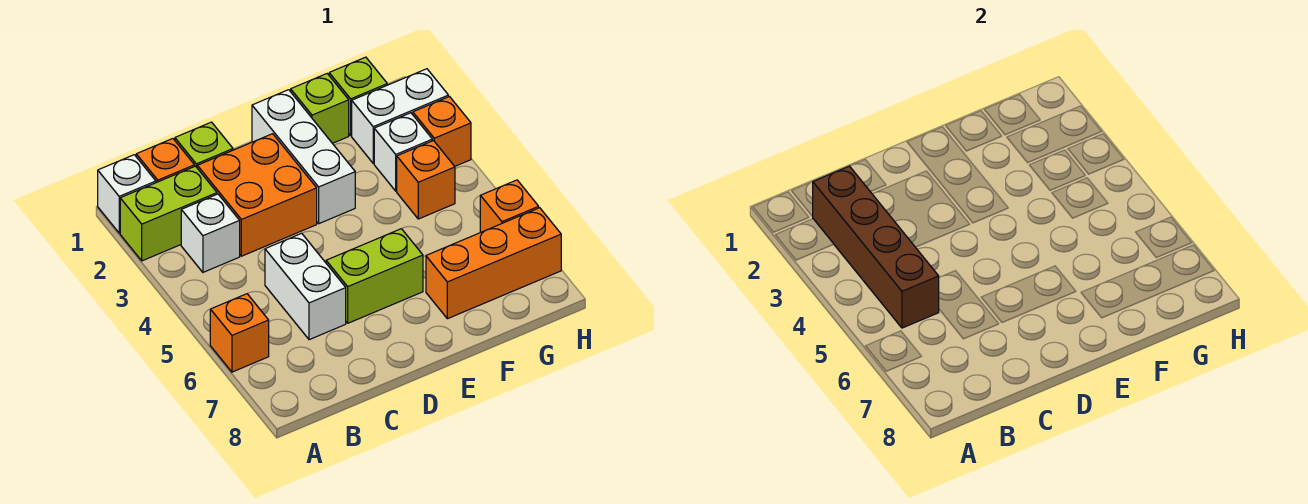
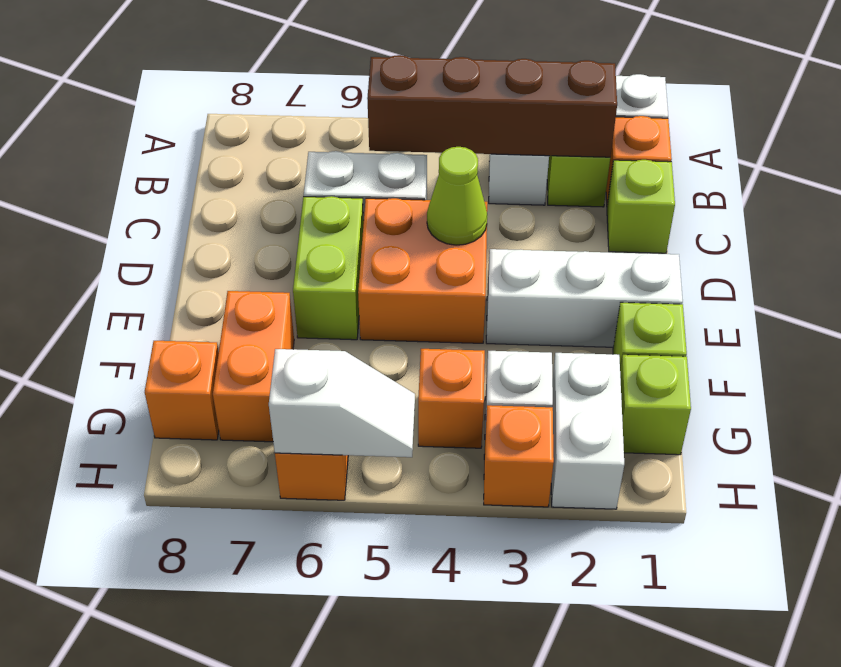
orange 1x1 brick [210,294,269,372] -> orange 1x1 brick moved to [145,341,219,440]
orange 2x2 brick [197,134,317,256] -> orange 2x2 brick moved to [358,198,487,343]
none -> lime 1x1 cone [427,147,487,245]
orange 1x3 brick [426,208,561,319] -> orange 1x2 brick [213,291,294,442]
none -> white 1x2 slope [269,349,415,457]

